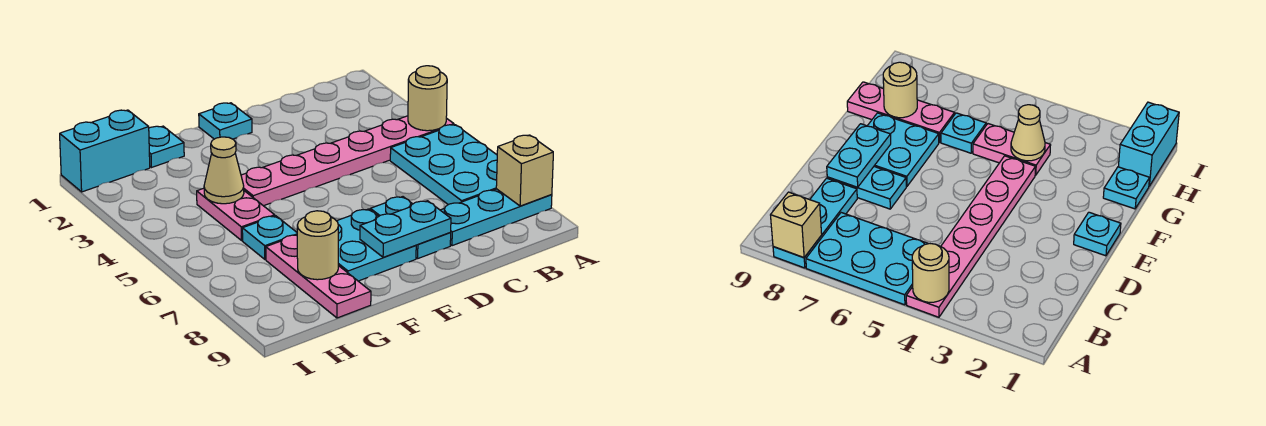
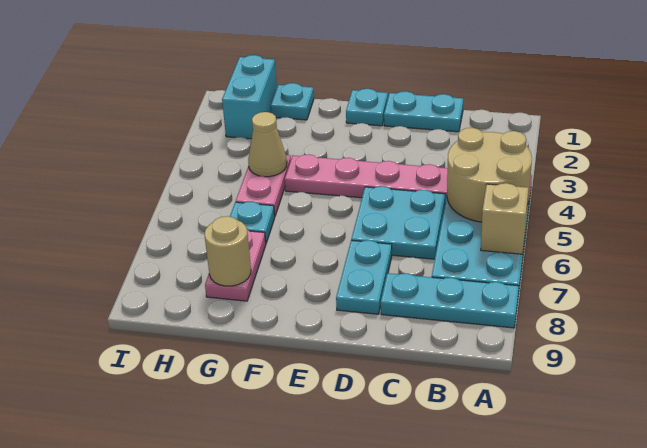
tan 1x1 round brick [408,66,447,131] -> tan 2x2 round brick [447,128,532,222]
tan 1x1 brick [496,135,553,206] -> tan 1x1 brick moved to [481,183,528,254]
cyan 1x2 plate [360,201,451,258] -> cyan 1x2 plate moved to [384,91,463,132]
cyan 2x2 plate [337,209,416,281] -> cyan 2x2 plate moved to [351,186,445,259]
pink 1x3 plate [266,235,371,318] -> pink 1x2 plate [205,230,266,301]
cyan 1x2 brick [60,110,150,192] -> cyan 1x2 brick turned to [222,55,277,139]

